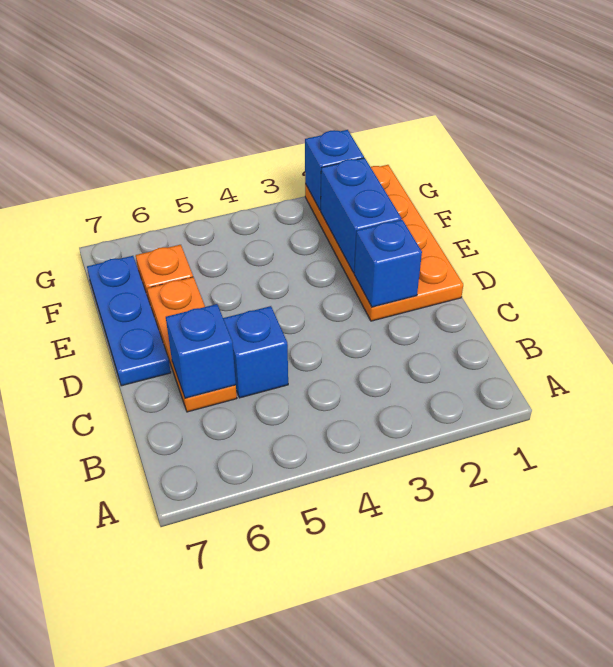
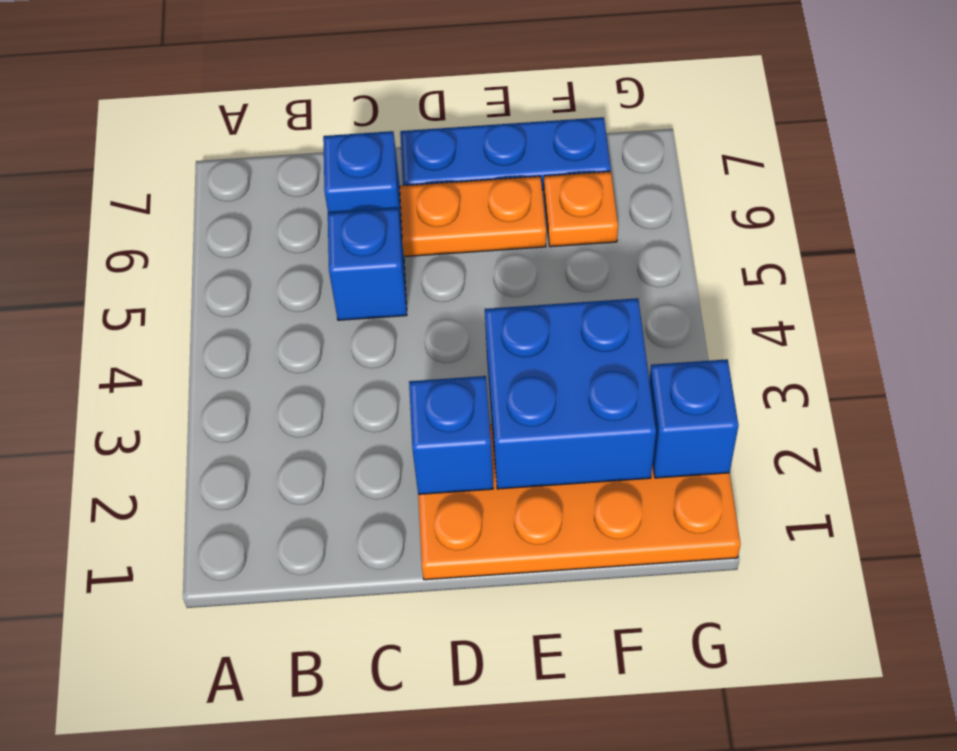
blue 1x2 brick [321,158,401,273] -> blue 2x2 brick [485,298,656,489]

